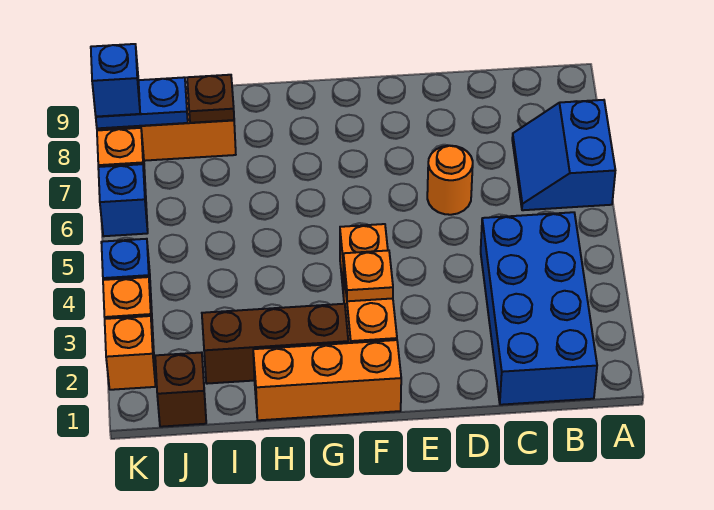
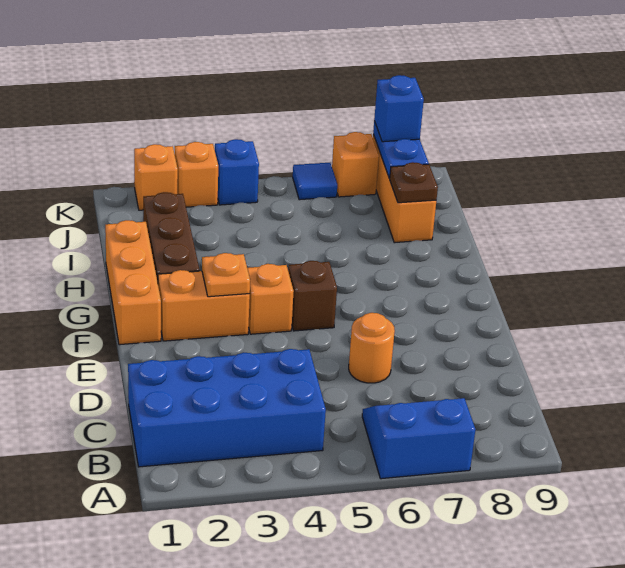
brown 1x1 brick [155,352,206,427] -> brown 1x1 brick moved to [288,261,337,331]
blue 1x1 brick [98,164,148,236] -> blue 1x1 tile [293,163,337,200]

